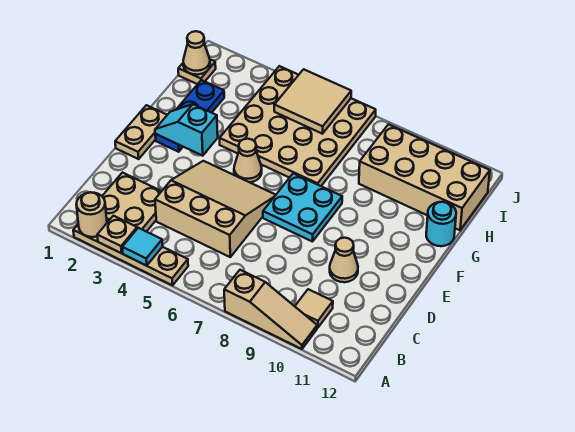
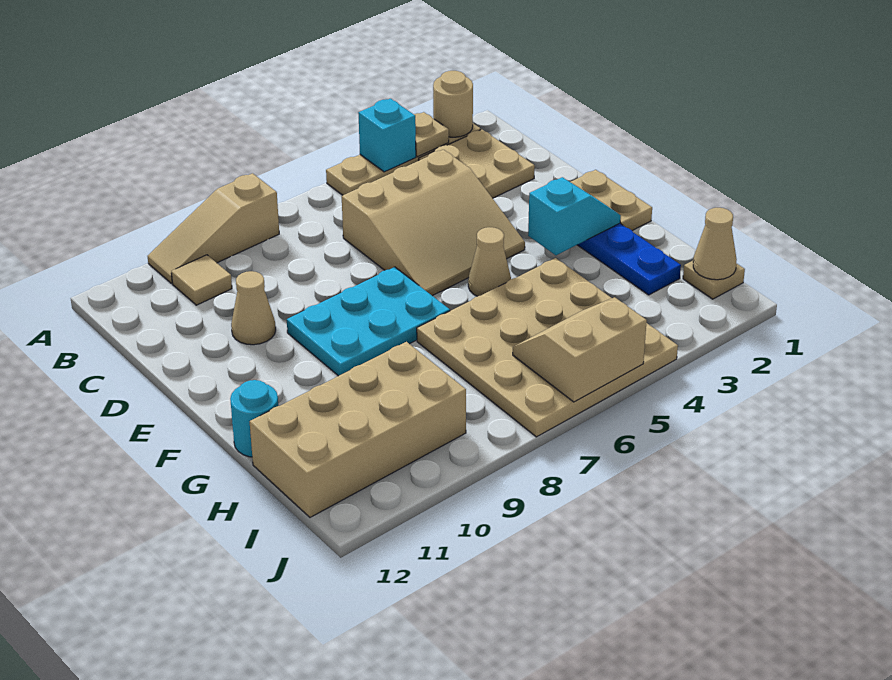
cyan 1x1 tile [122,228,163,266] -> cyan 1x1 brick [358,99,416,172]
cyan 2x2 plate [263,173,342,242] -> cyan 2x3 plate [287,267,450,376]
tan 2x2 tile [274,69,351,134] -> tan 2x2 slope [513,297,647,402]

